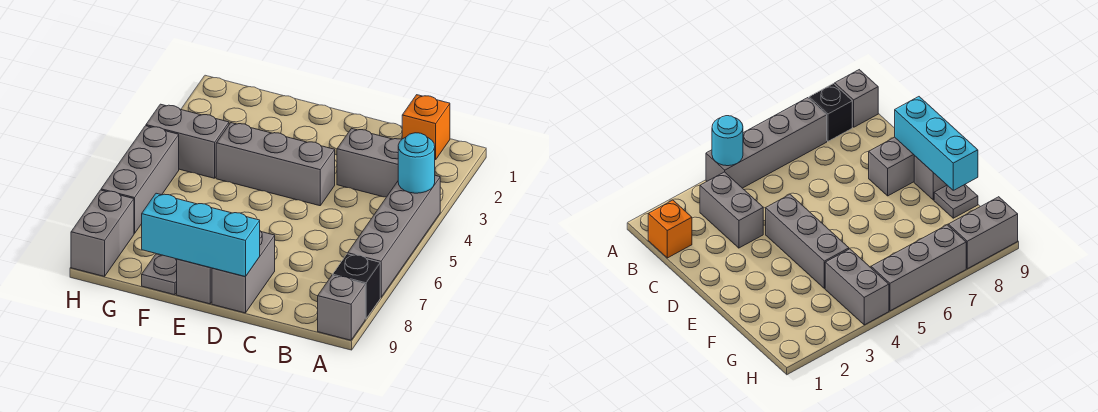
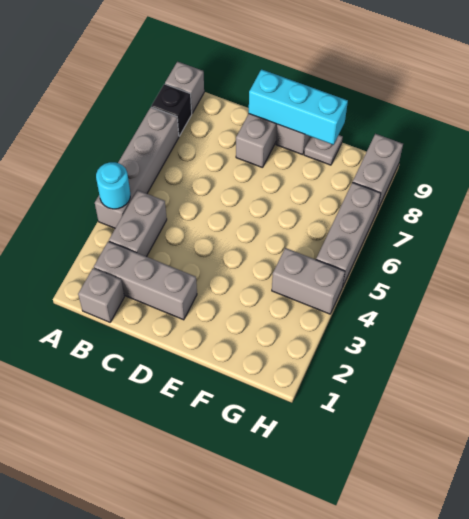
orange 1x1 brick [402,95,450,160] -> grey 1x1 brick [78,268,124,322]
grey 1x2 brick [337,128,401,197] -> grey 1x2 brick turned to [109,190,167,257]
grey 1x3 brick [216,123,335,206] -> grey 1x3 brick moved to [94,242,197,320]

